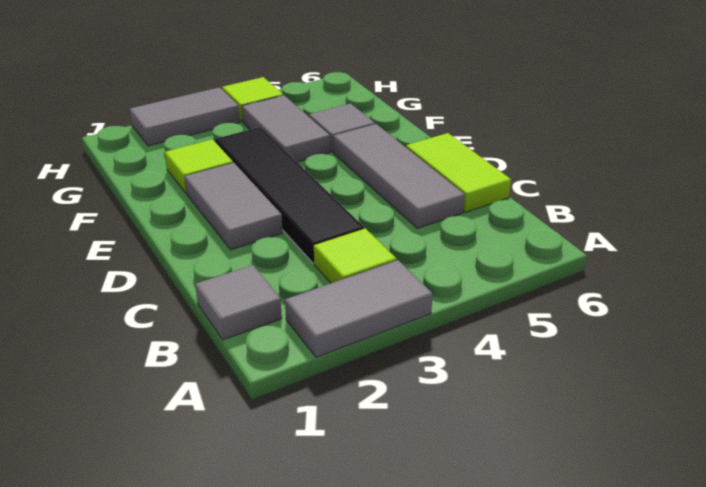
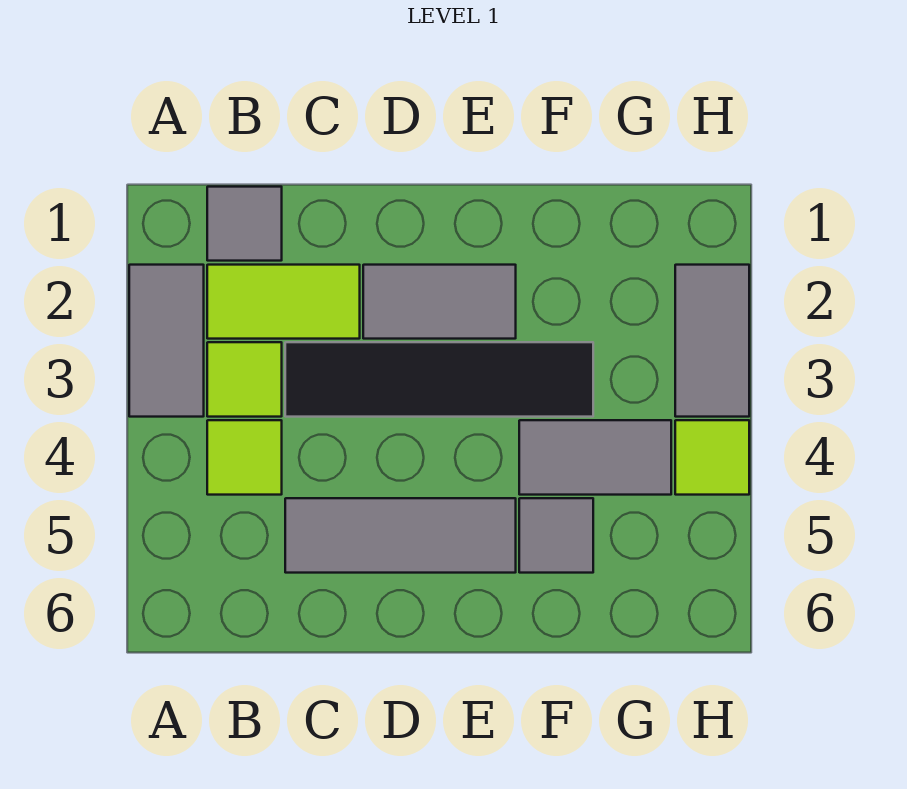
lime 1x2 tile [406,133,511,212] -> lime 1x2 tile moved to [207,265,360,339]
lime 1x1 tile [165,139,233,193] -> lime 1x1 tile moved to [207,420,282,495]

